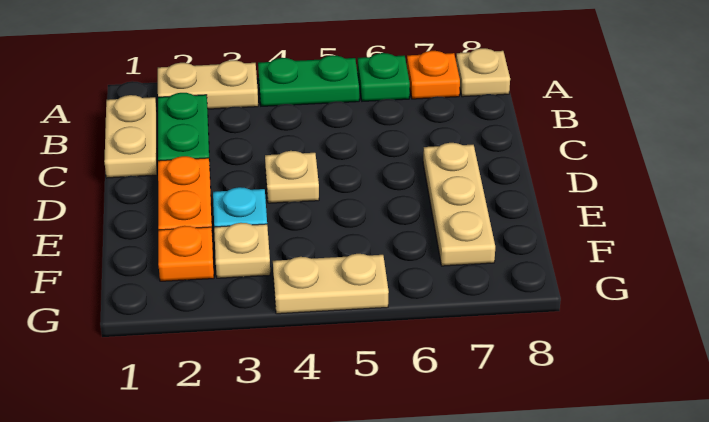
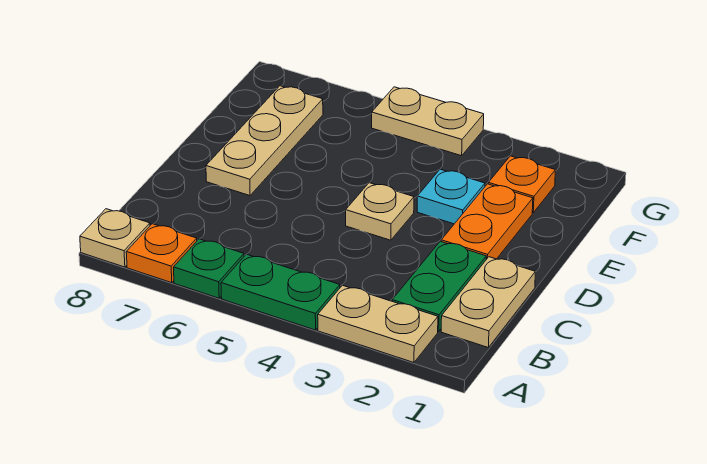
tan 1x1 plate [214,223,270,278] -> none

